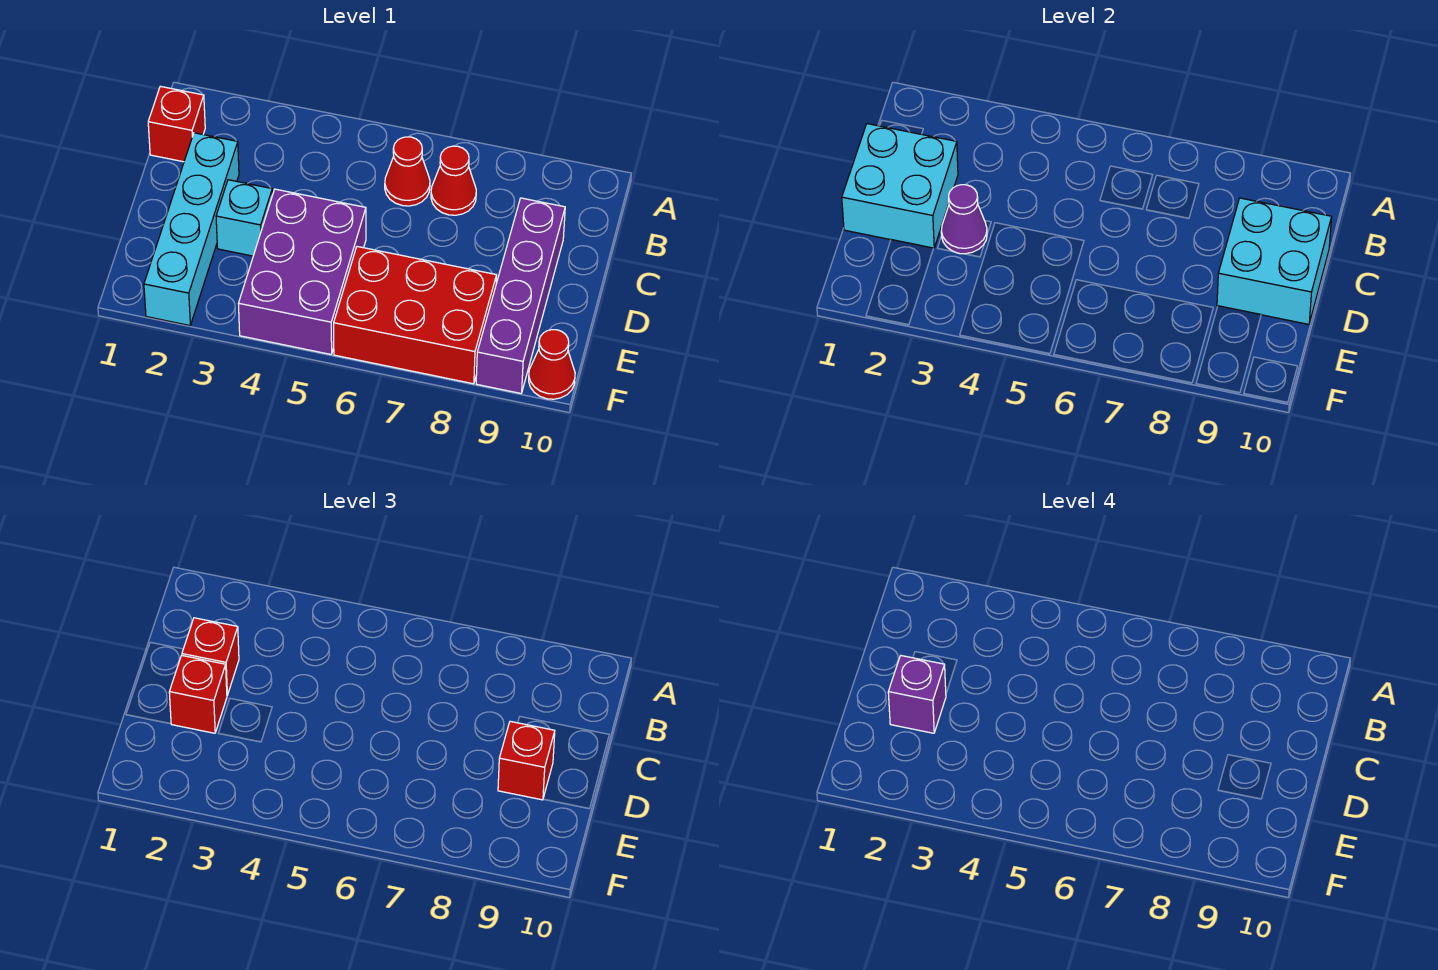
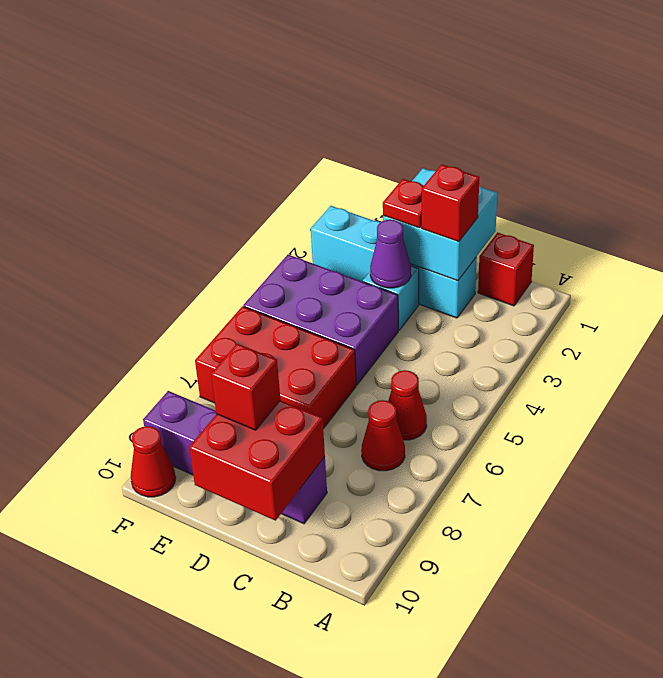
cyan 2x2 brick [1217,198,1332,324] -> red 2x2 brick [189,400,325,521]
red 1x1 brick [169,656,227,733] -> red 1x1 plate [383,179,423,228]
purple 1x1 brick [888,656,946,733] -> none
red 2x3 brick [334,247,497,384] -> red 2x3 brick turned to [195,306,356,429]

